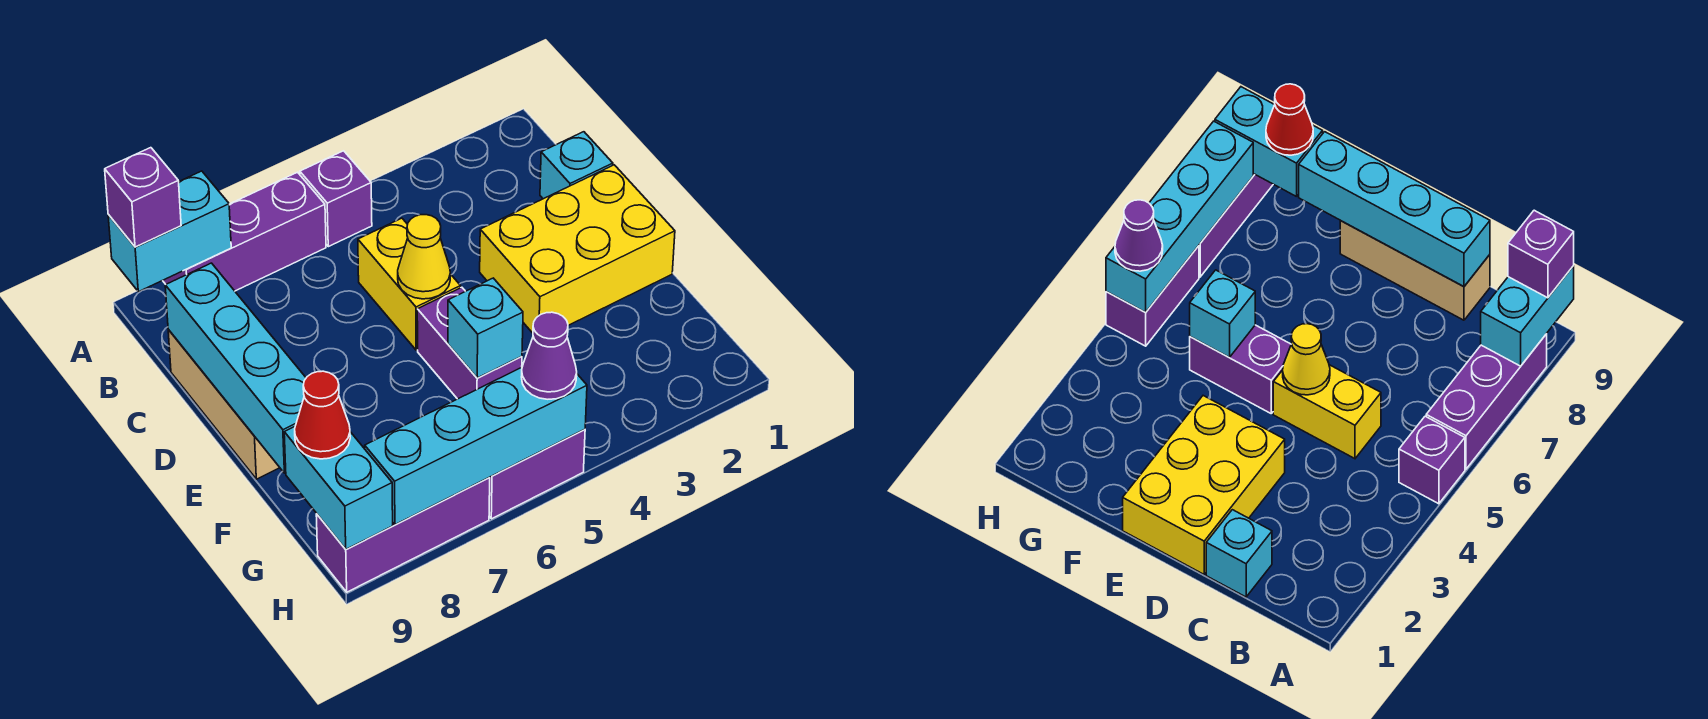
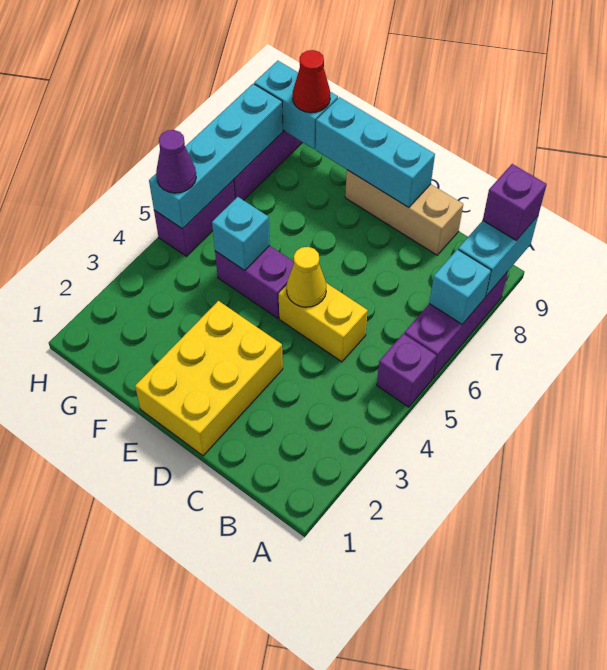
cyan 1x1 brick [540,132,613,199] -> cyan 1x1 brick moved to [429,249,491,324]
cyan 1x4 brick [165,263,306,473] -> cyan 1x3 brick [316,97,435,208]

